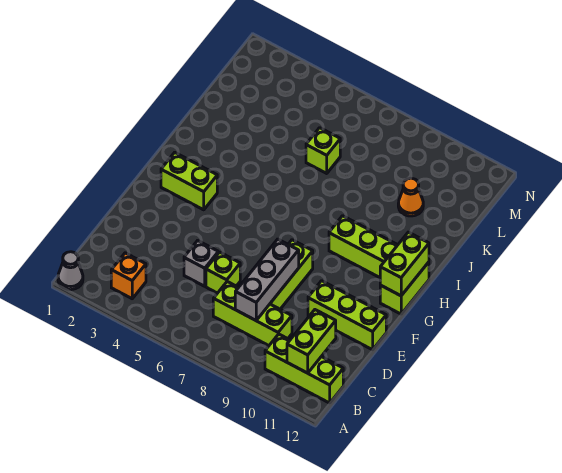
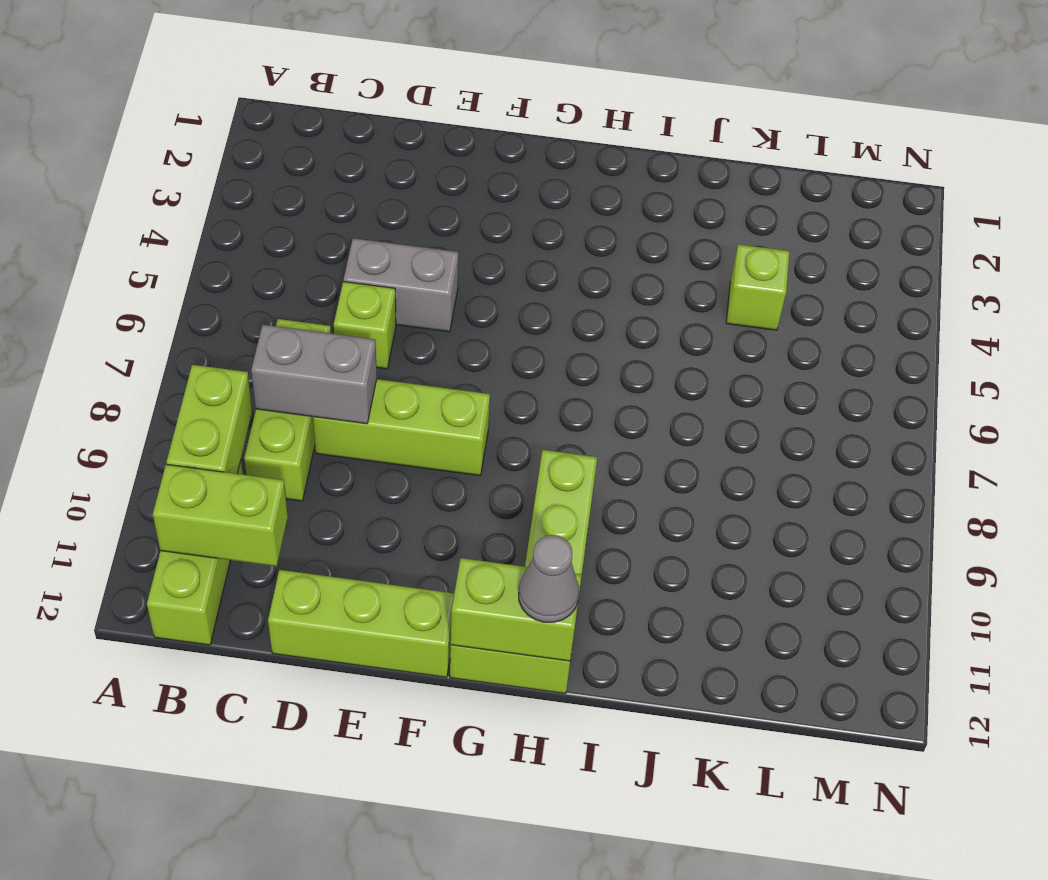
grey 1x1 cone [58,252,83,290] -> grey 1x1 cone moved to [519,535,579,622]
orange 1x1 brick [111,253,146,299] -> none
grey 1x3 brick [235,239,299,320] -> grey 1x2 brick [251,325,377,424]
grey 1x1 brick [184,241,218,286] -> grey 1x2 brick [344,238,458,332]
lime 1x3 brick [308,281,386,350] -> lime 1x3 brick turned to [268,570,454,677]
lime 1x2 brick [161,153,217,210] -> lime 1x2 brick moved to [167,365,252,474]
lime 1x1 brick [306,128,340,173] -> lime 1x1 brick moved to [726,244,789,330]
orange 1x1 cone [398,178,423,216] -> none

